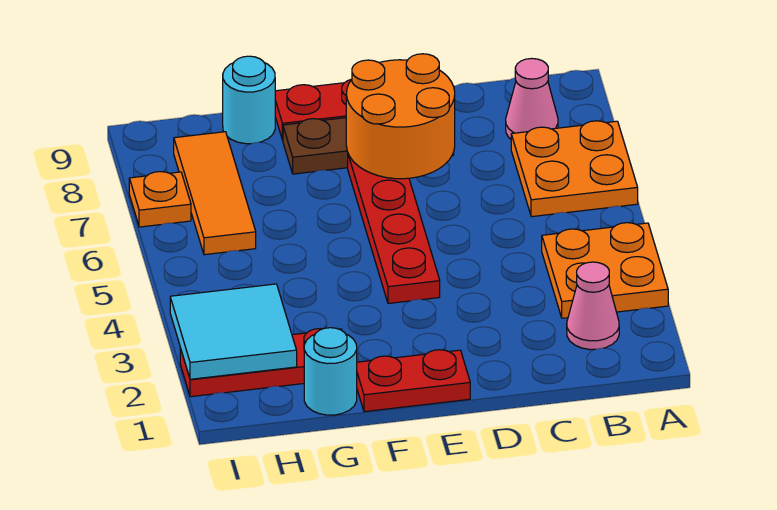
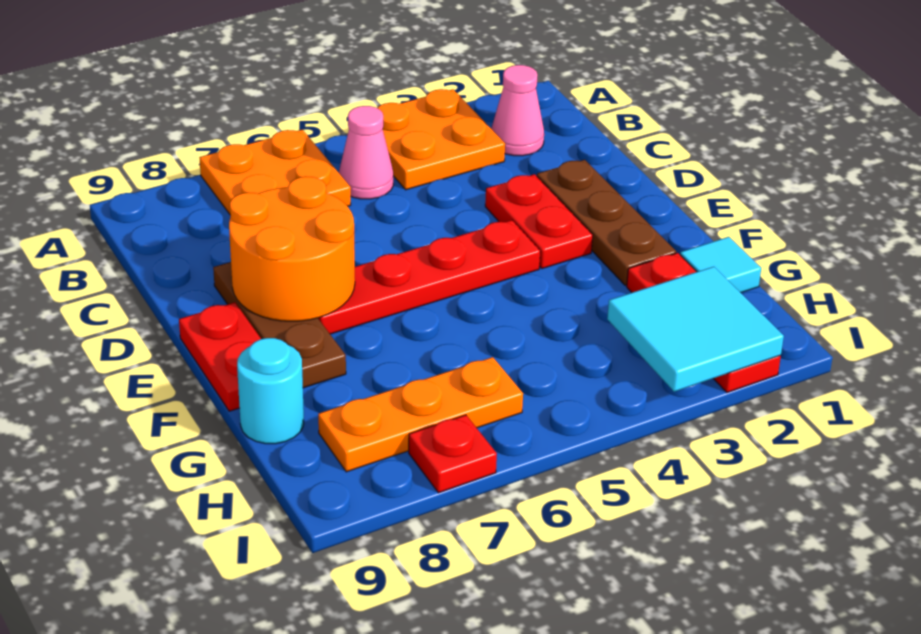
pink 1x1 cone [506,58,558,139] -> pink 1x1 cone moved to [339,106,393,199]
none -> brown 1x3 plate [537,160,676,286]
red 1x2 plate [357,350,470,412] -> red 1x2 plate moved to [485,174,593,269]
cyan 1x1 round brick [304,328,357,415] -> cyan 1x1 tile [680,237,761,293]
orange 1x3 tile [174,132,256,255] -> orange 1x3 plate [318,357,523,472]
orange 1x1 plate [129,172,191,227] -> red 1x1 plate [409,415,497,493]

